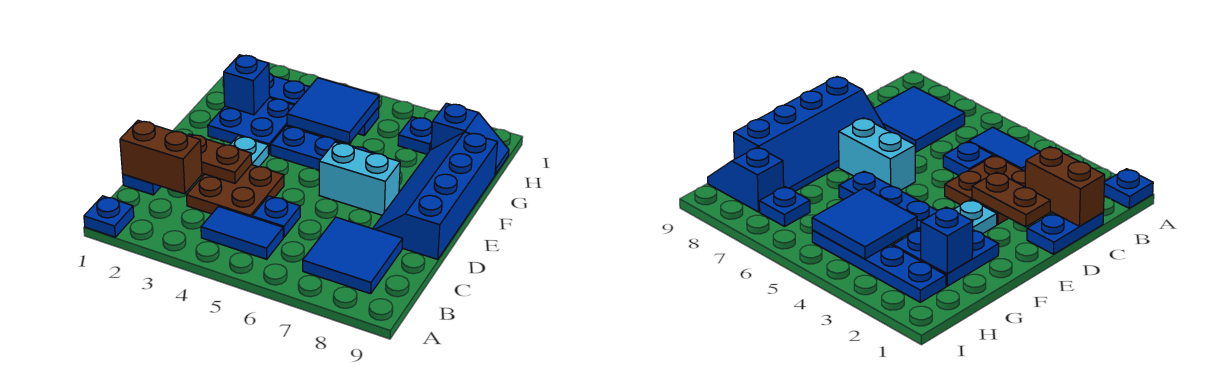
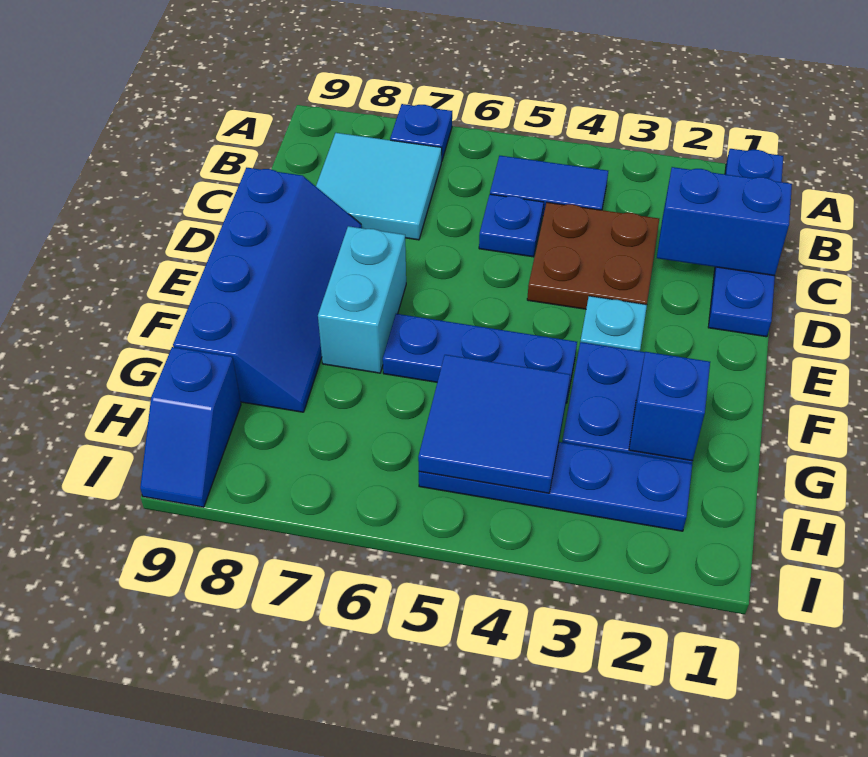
blue 2x2 tile [303,217,403,294] -> cyan 2x2 tile [316,133,442,240]
brown 1x2 brick [120,120,202,194] -> blue 1x2 brick [657,167,792,276]
brown 1x2 plate [187,134,252,183] -> none
cyan 1x2 brick [319,142,400,215] -> cyan 1x2 brick turned to [318,226,406,373]
blue 1x1 plate [398,117,432,154] -> blue 1x1 plate moved to [390,104,452,162]
blue 1x2 slope [431,103,509,175] -> blue 1x2 slope turned to [140,347,241,507]

